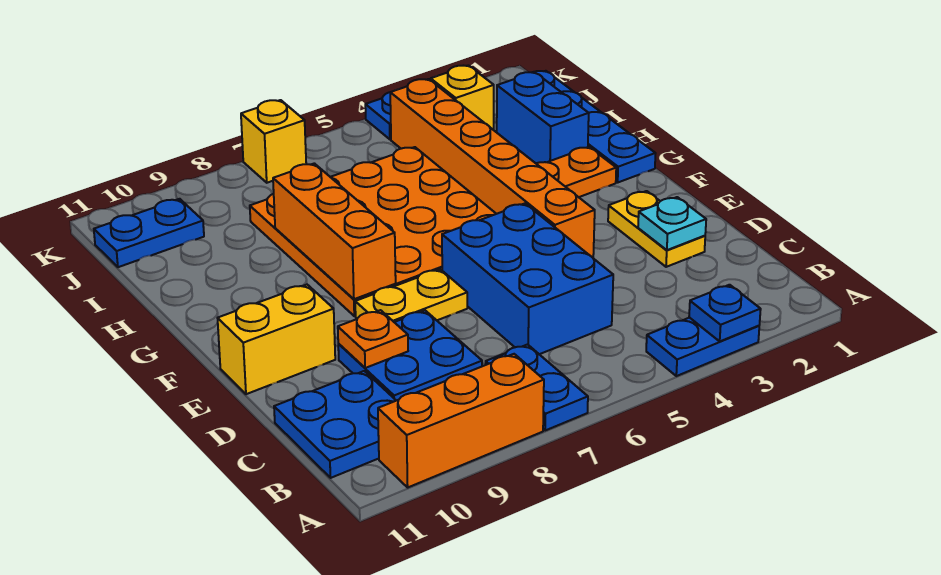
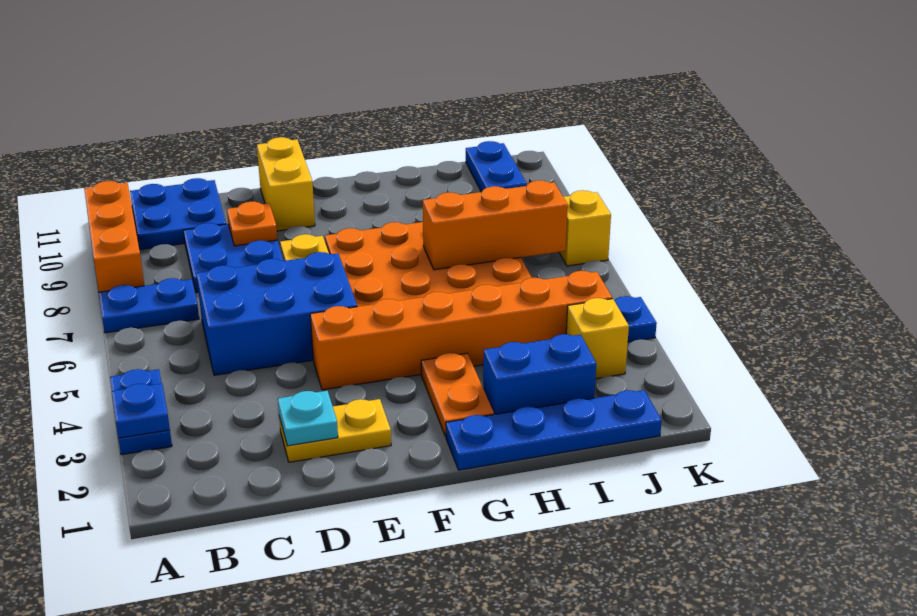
orange 1x3 brick [273,163,396,299] -> orange 1x3 brick moved to [423,180,568,270]

